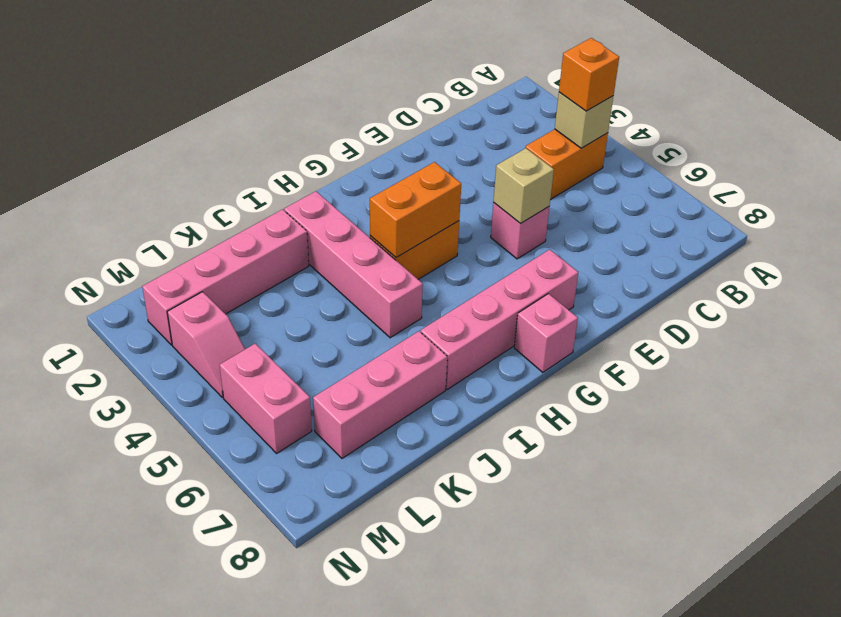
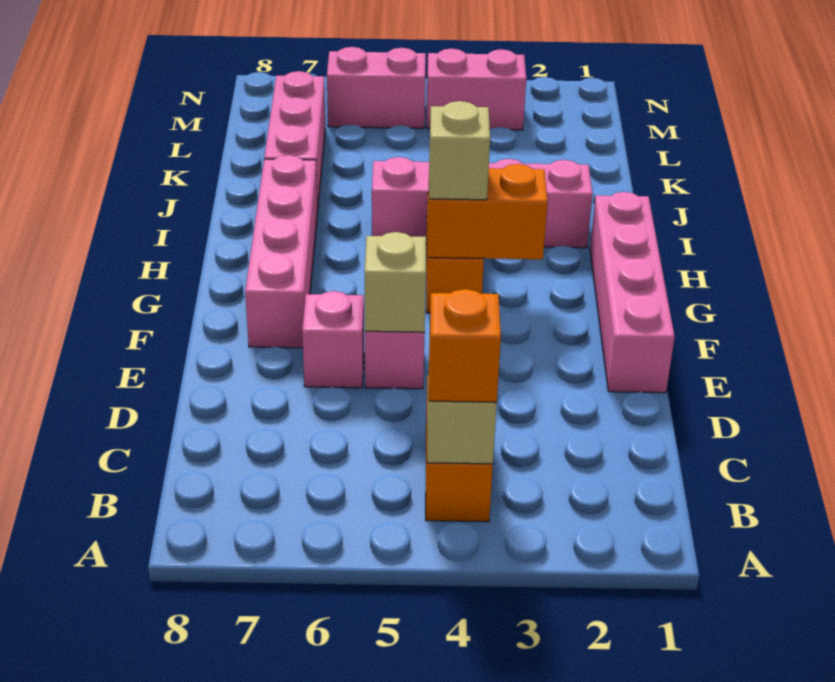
orange 1x2 brick [370,162,461,257] -> orange 1x2 brick turned to [428,164,548,259]
none -> tan 1x1 brick [429,101,490,200]
pink 1x1 brick [514,294,578,372] -> pink 1x1 brick moved to [302,291,364,388]
pink 1x4 brick [142,209,309,345] -> pink 1x4 brick moved to [590,192,675,393]
pink 1x2 slope [167,292,245,398] -> pink 1x2 brick [427,49,526,130]

